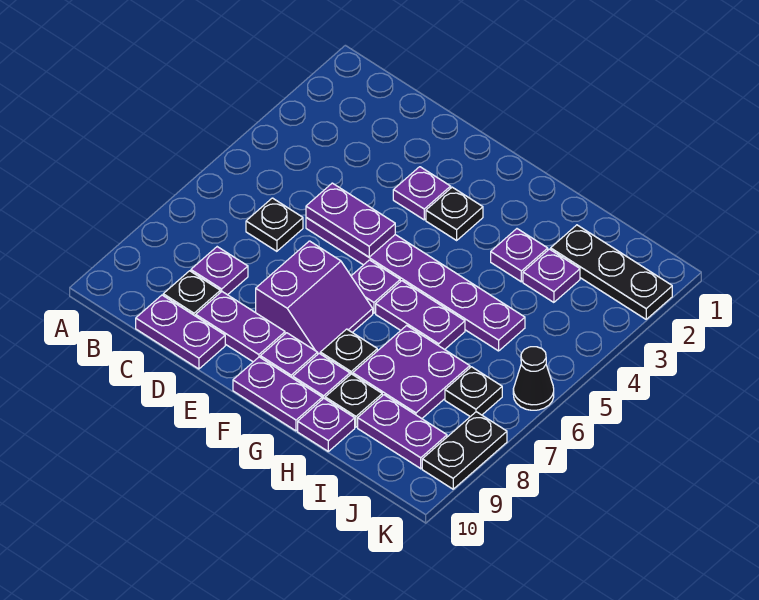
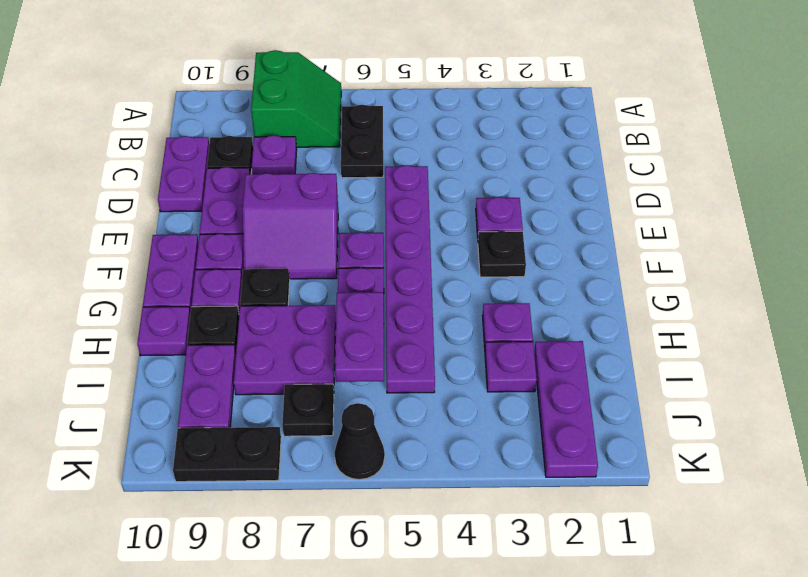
none -> green 2x2 slope [251,50,341,147]
black 1x1 plate [246,198,303,251] -> black 1x2 plate [341,105,383,178]
purple 1x2 plate [306,183,395,257] -> purple 1x2 plate moved to [335,292,384,382]
black 1x3 plate [551,225,672,319] -> purple 1x3 plate [534,341,598,477]

